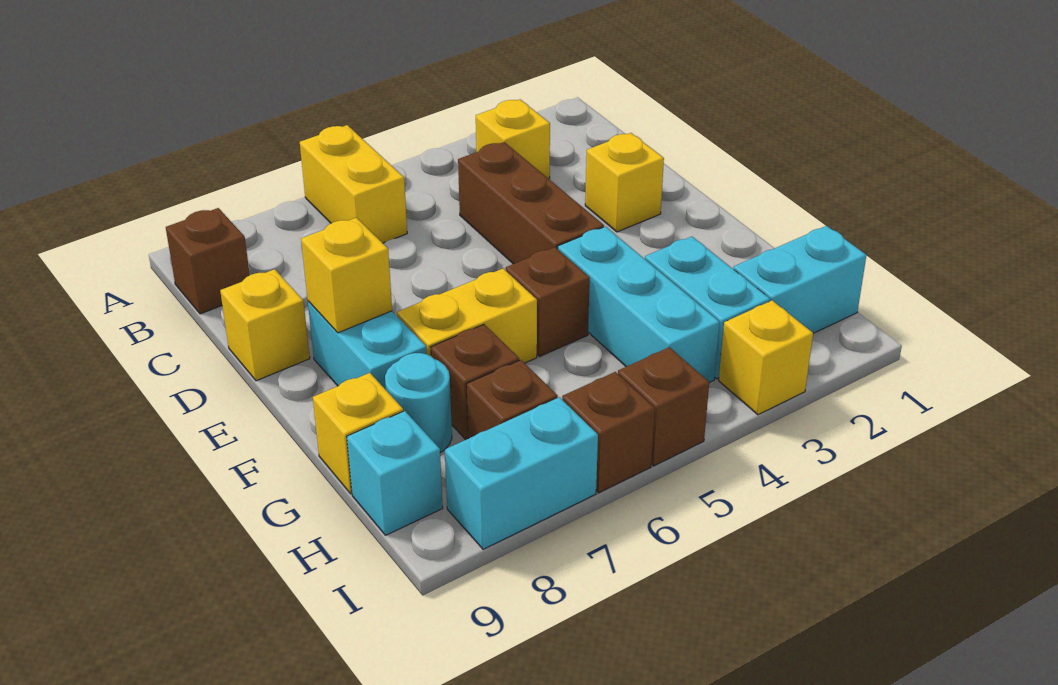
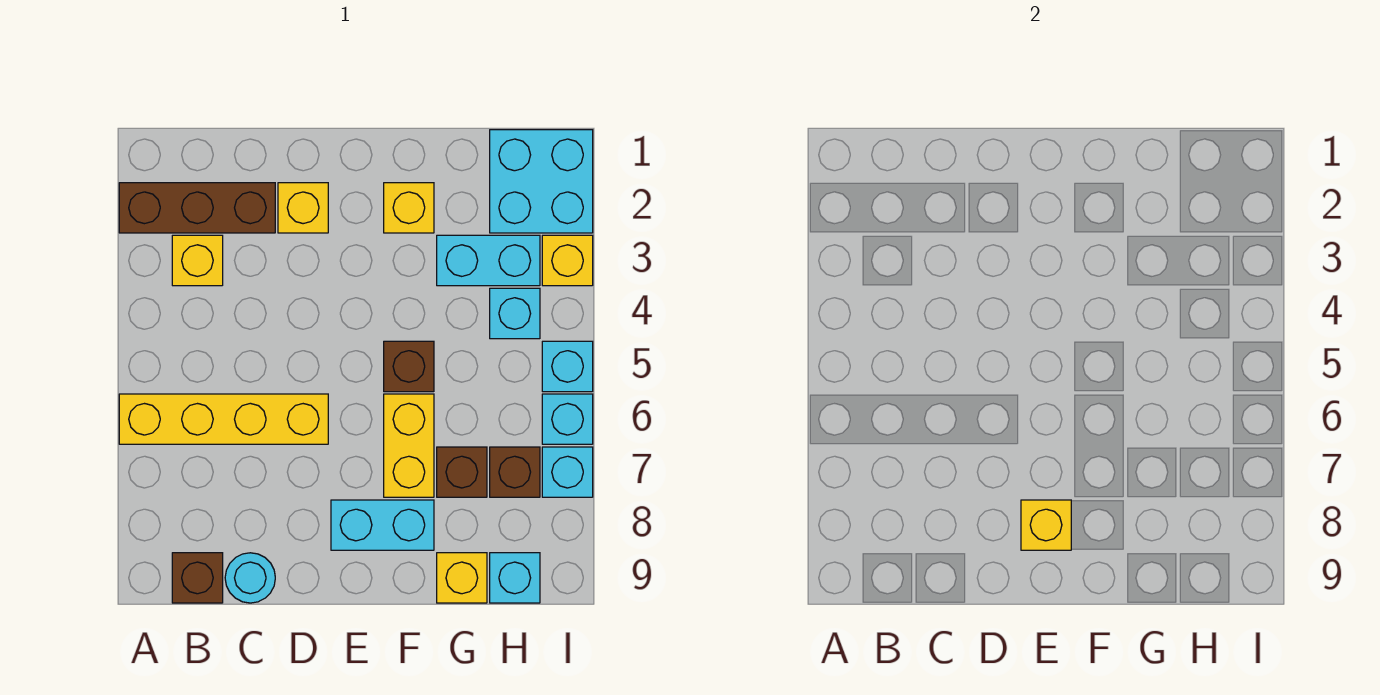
yellow 1x2 brick [300,125,407,243] -> yellow 1x4 brick [119,394,328,444]
brown 1x3 brick [458,142,604,264] -> brown 1x3 brick moved to [119,183,275,233]
yellow 1x1 brick [220,269,310,381] -> yellow 1x1 brick moved to [384,183,434,233]
cyan 1x3 brick [558,227,720,383] -> cyan 1x1 brick [490,288,540,339]
cyan 1x1 round brick [385,353,452,452] -> cyan 1x1 round brick moved to [225,553,275,603]
cyan 1x2 brick [733,226,866,333] -> cyan 2x2 brick [490,130,593,233]
brown 1x1 brick [618,347,709,466] -> cyan 1x1 brick [542,341,593,392]
brown 1x1 brick [562,372,655,493] -> cyan 1x1 brick [542,394,593,444]
cyan 1x2 brick [445,397,598,549] -> cyan 1x1 brick [542,447,593,497]

